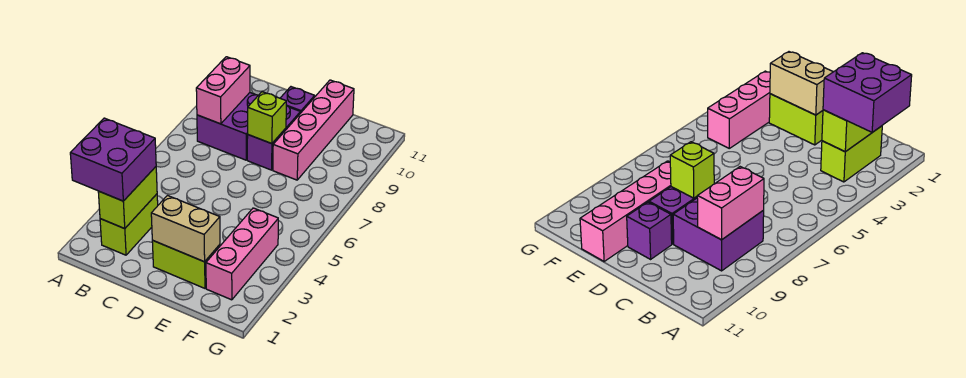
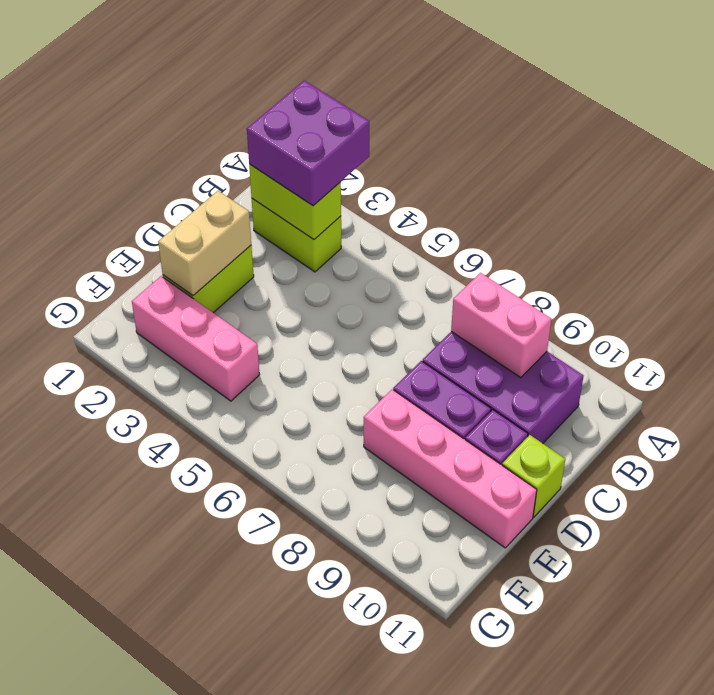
purple 2x2 brick [197,93,258,160] -> purple 2x3 brick [423,332,584,443]
lime 1x1 brick [248,92,286,144] -> lime 1x1 brick moved to [502,435,565,517]

